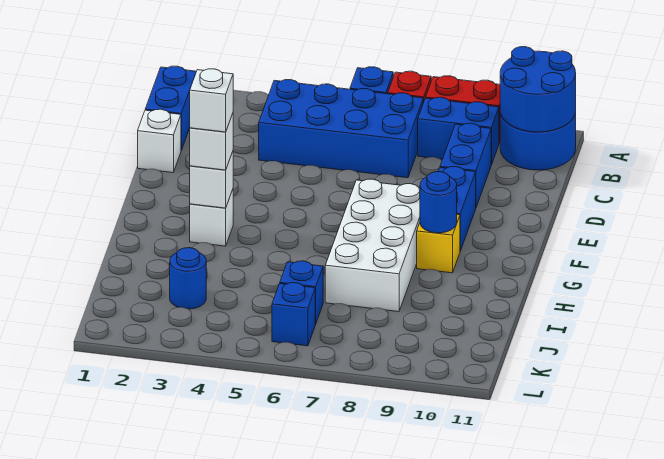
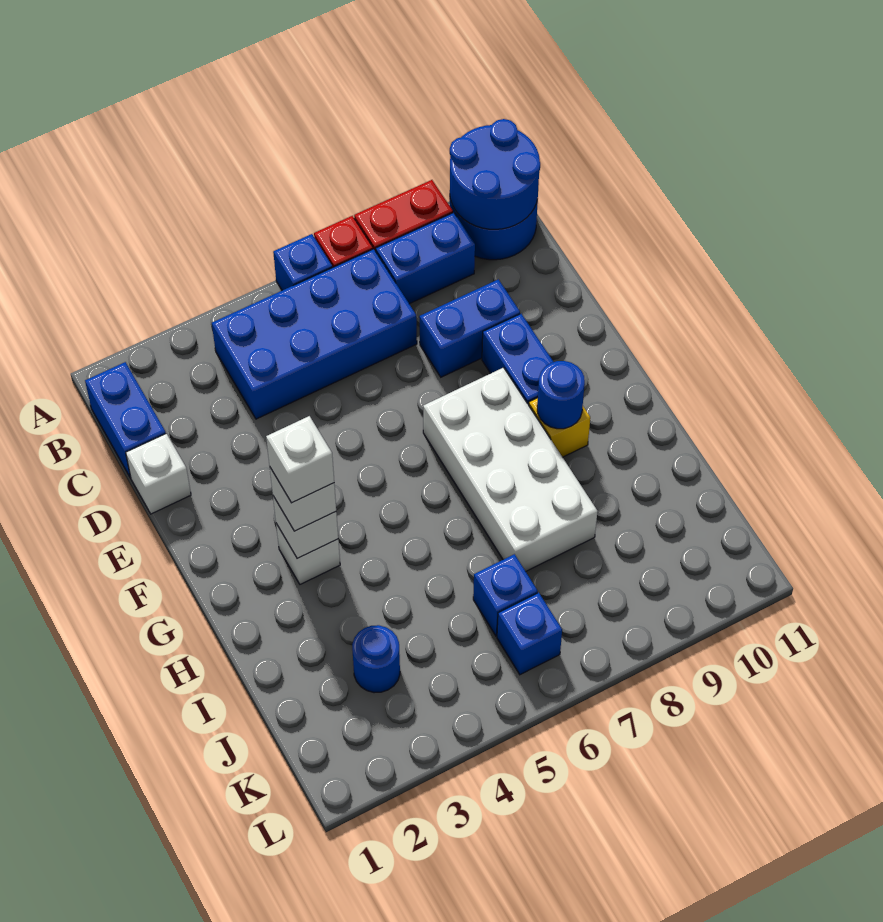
blue 1x2 brick [440,123,491,207] -> blue 1x2 brick turned to [419,279,520,377]

